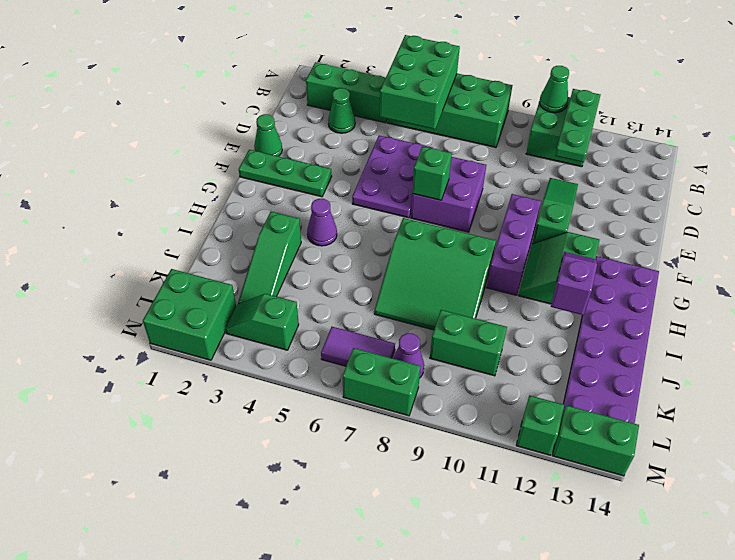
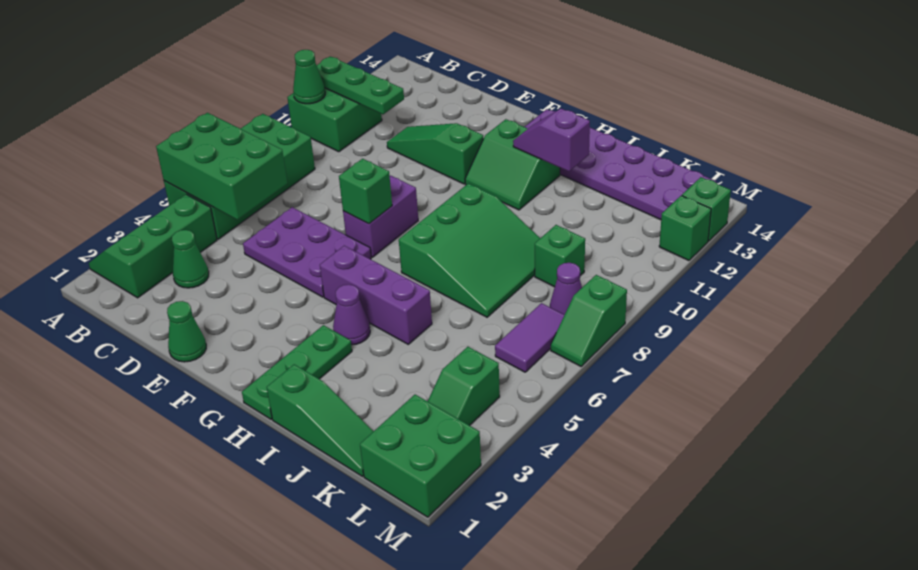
purple 2x2 brick [411,157,486,232] -> purple 1x2 brick [343,175,418,257]
green 1x3 plate [239,150,332,197] -> green 1x3 plate moved to [242,325,352,420]
purple 1x3 brick [487,194,541,295] -> purple 1x3 brick moved to [320,246,432,344]
green 1x3 slope [238,212,301,304] -> green 1x3 slope moved to [267,364,374,476]
green 1x2 brick [430,310,507,376] -> green 1x1 brick [535,225,585,287]
green 1x2 brick [343,348,421,416] -> green 1x2 slope [551,275,627,366]
green 1x2 brick [552,405,639,476] -> green 1x1 brick [682,177,731,241]

